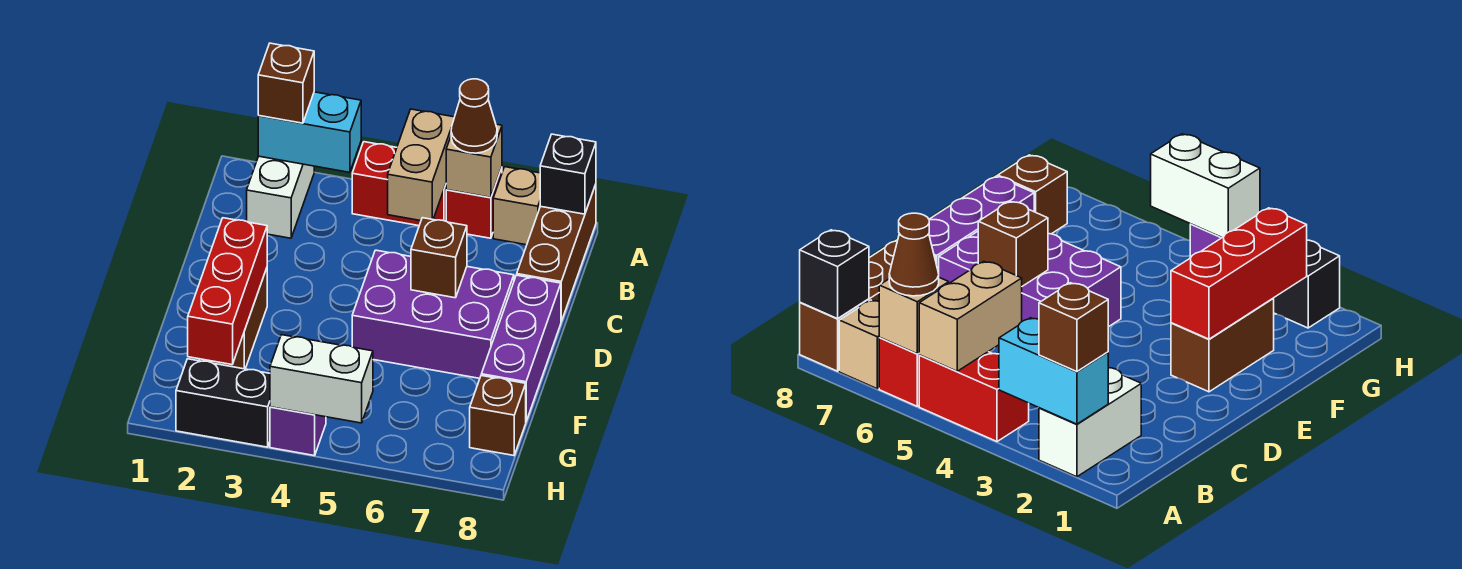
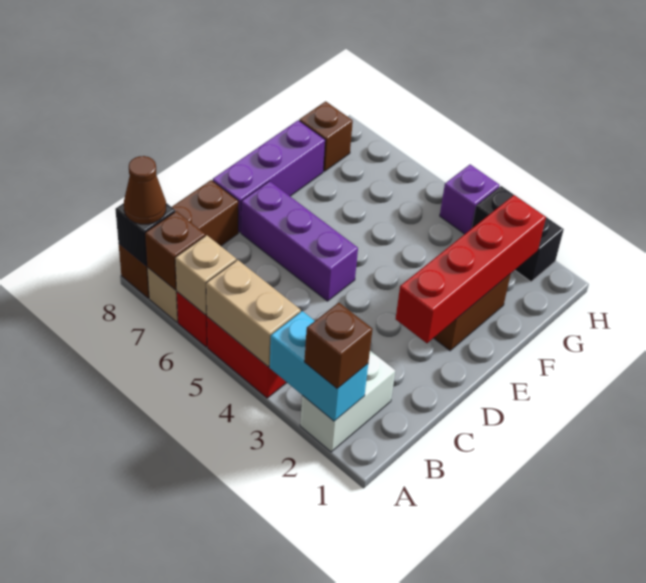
tan 1x2 brick [388,109,454,221] -> tan 1x2 brick turned to [206,260,301,367]
brown 1x1 cone [451,79,497,153] -> brown 1x1 cone moved to [124,156,166,224]
purple 2x3 brick [352,250,514,378] -> purple 1x3 brick [241,181,358,301]
brown 1x1 brick [411,218,467,298] -> brown 1x1 brick moved to [145,211,205,290]
red 1x3 brick [188,218,267,365] -> red 1x4 brick [396,195,546,343]
white 1x2 brick [270,335,373,423] -> none

